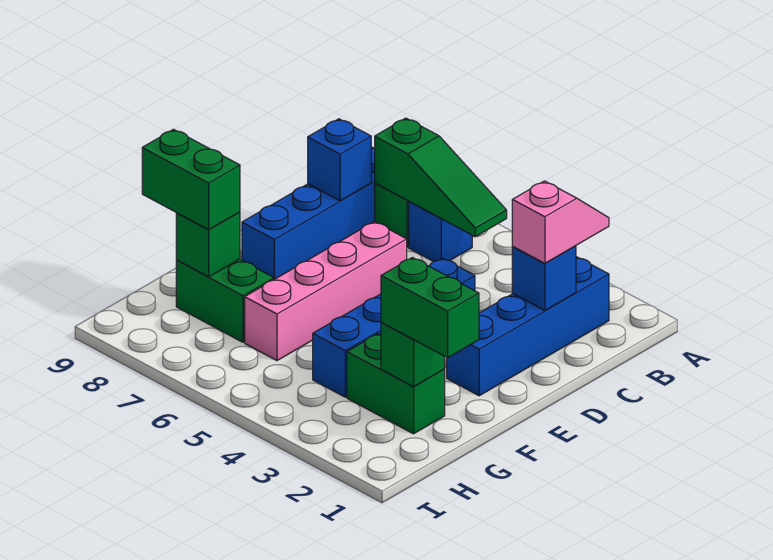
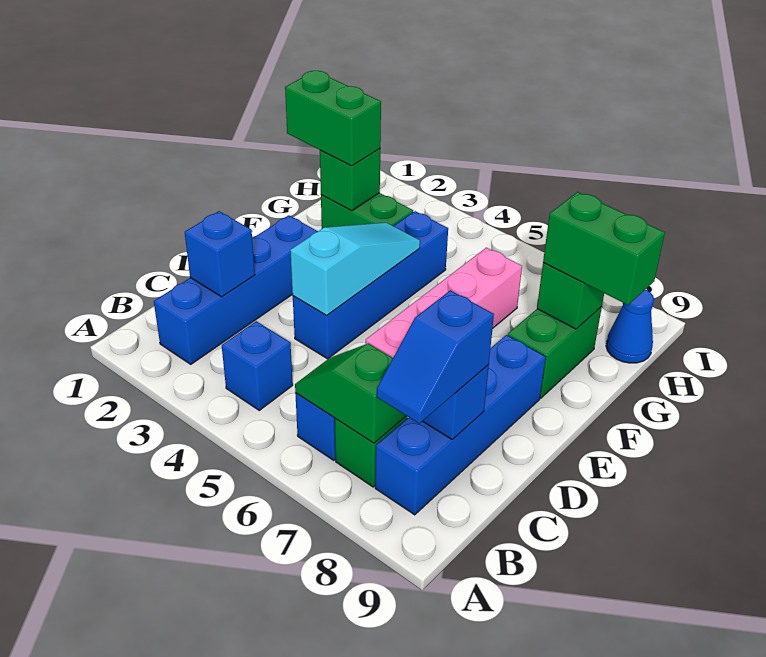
pink 1x2 slope [512,181,609,263] -> none
none -> blue 1x1 brick [222,321,293,410]
green 1x3 slope [374,118,507,237] -> green 1x2 slope [295,343,406,443]
none -> blue 1x2 slope [377,290,494,423]
none -> cyan 1x3 slope [290,223,420,315]
green 1x2 brick [176,259,274,342] -> green 1x2 brick turned to [508,306,602,398]
none -> blue 1x1 cone [606,290,654,363]

